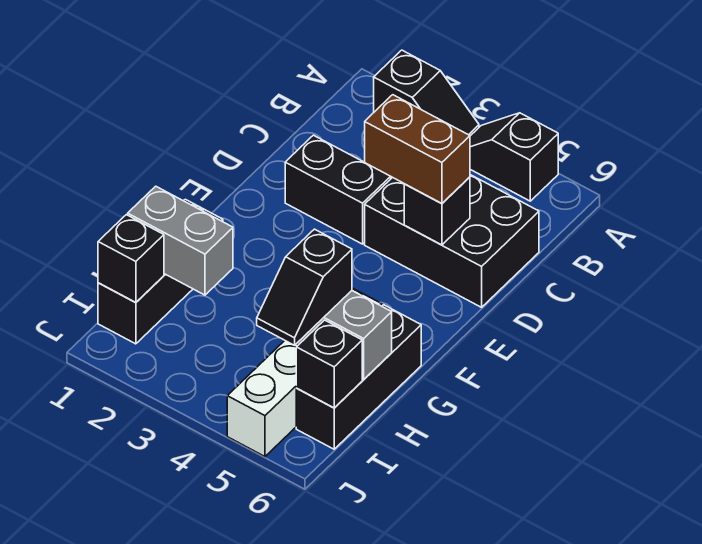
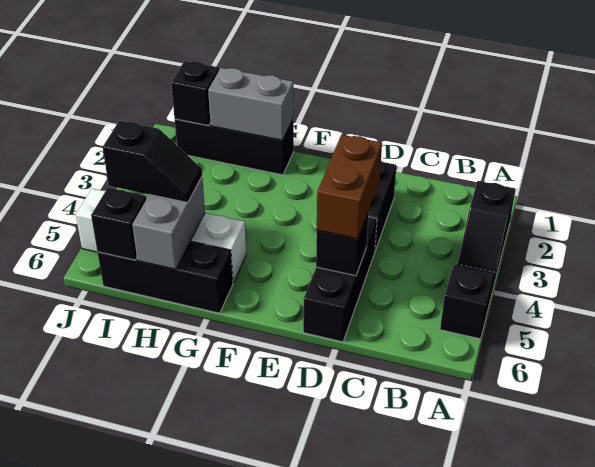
black 2x3 brick [365,175,539,307] -> black 1x3 brick [303,217,377,342]
grey 1x2 brick [128,186,233,295] -> grey 1x2 brick turned to [208,68,293,140]
black 1x2 slope [257,229,352,345] -> black 1x2 slope turned to [103,121,202,203]

